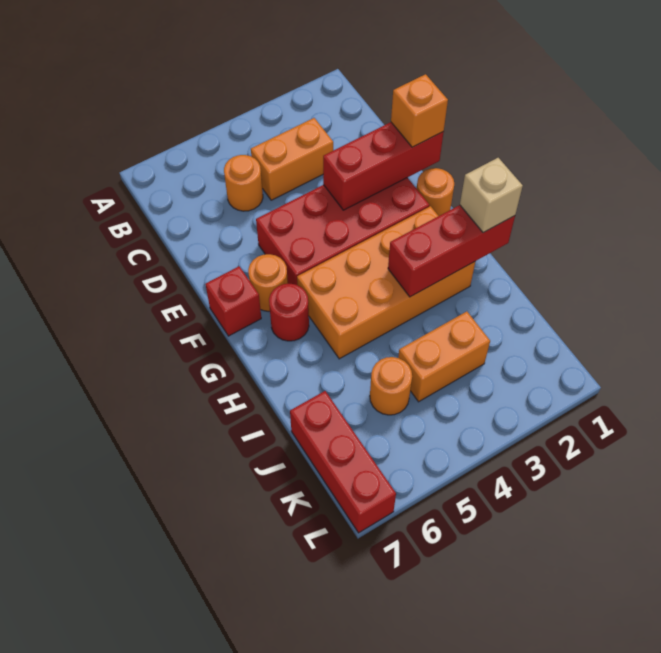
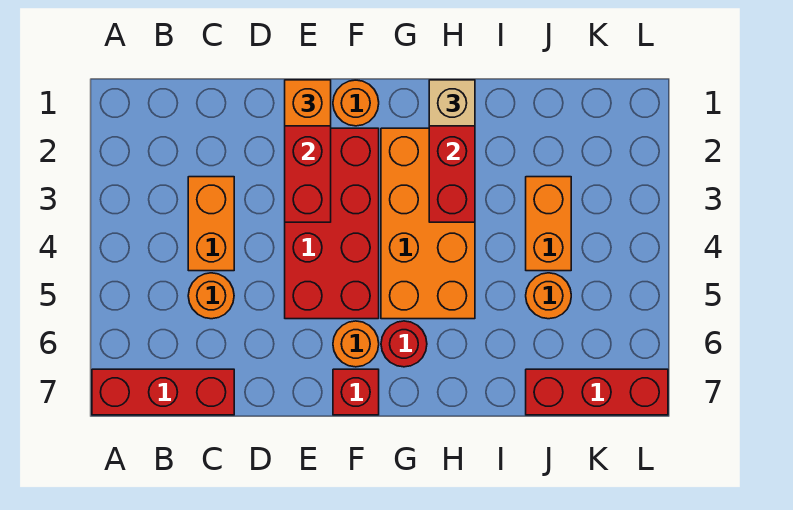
none -> red 1x3 brick [92,369,234,415]

